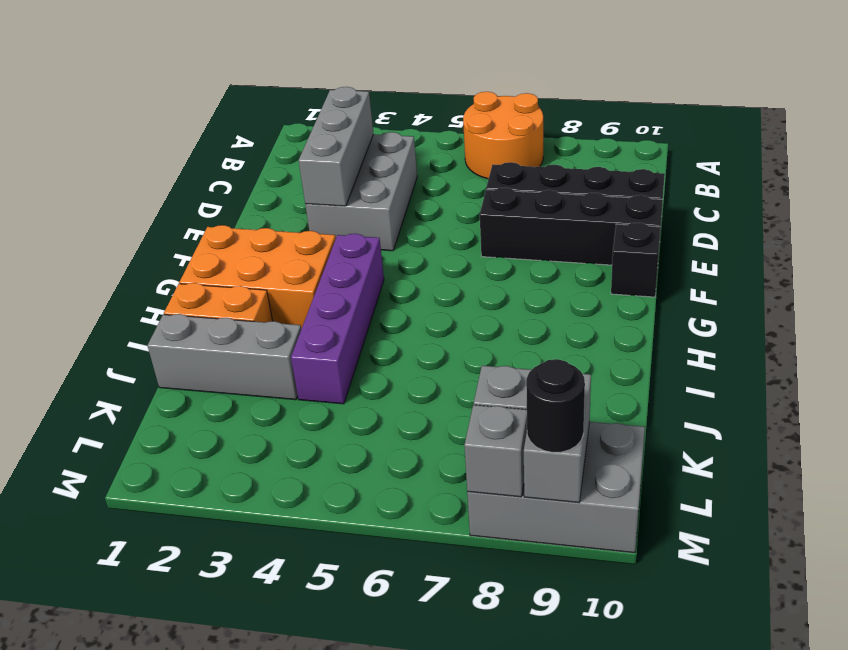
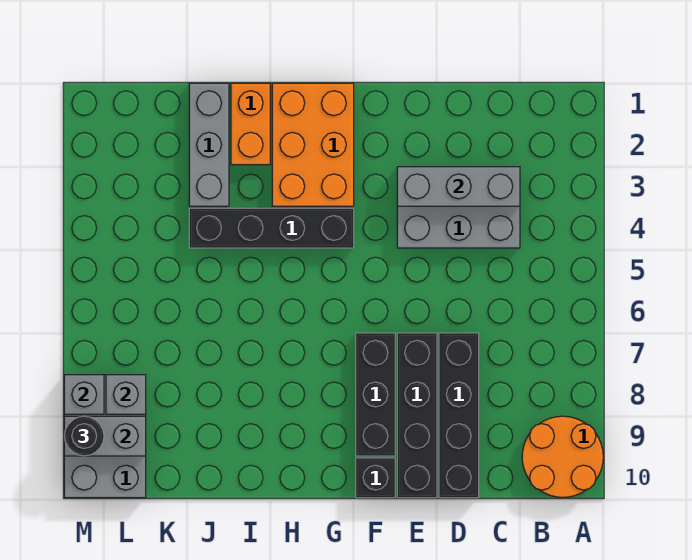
orange 2x2 round brick [463,92,543,179] -> orange 2x2 round brick moved to [522,416,603,497]
none -> black 1x3 brick [356,333,395,456]
purple 1x4 brick [291,234,384,404] -> black 1x4 brick [189,208,354,248]

